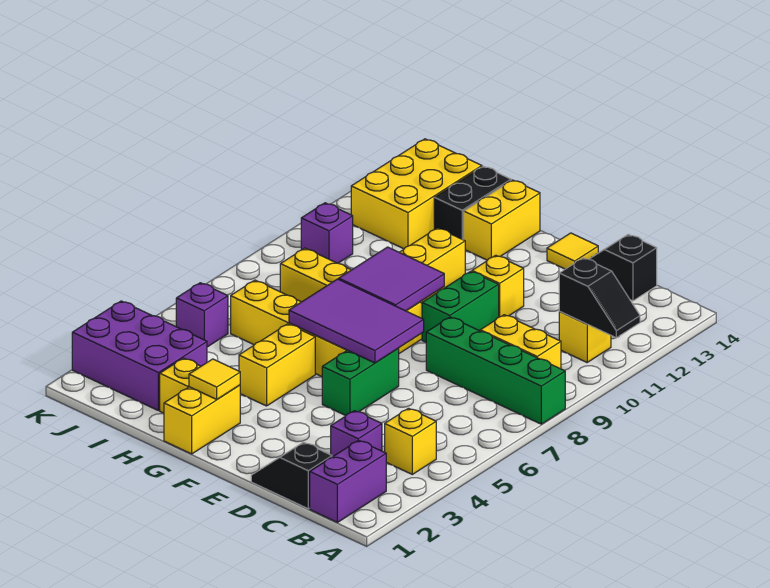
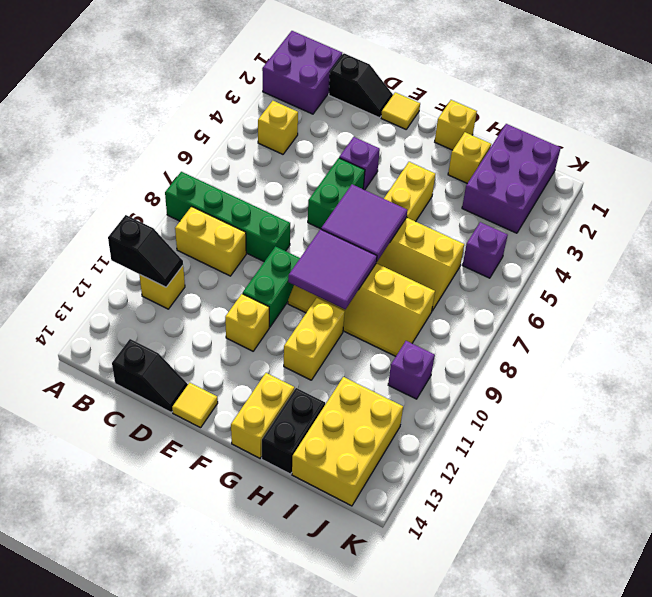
black 1x2 slope [559,258,640,338] -> black 1x2 slope turned to [108,215,183,287]
purple 1x2 brick [310,440,386,522] -> purple 2x2 brick [262,31,342,114]
purple 1x1 brick [331,411,382,457] -> purple 1x1 brick moved to [339,137,380,190]
purple 2x3 tile [289,279,424,363] -> purple 2x2 tile [321,184,407,261]
yellow 1x2 brick [164,385,240,454] -> yellow 1x1 brick [435,100,477,150]
yellow 1x1 tile [189,359,240,399] -> yellow 1x1 tile moved to [381,92,420,129]
purple 2x3 brick [72,301,207,410] -> purple 2x3 brick turned to [462,124,561,233]

